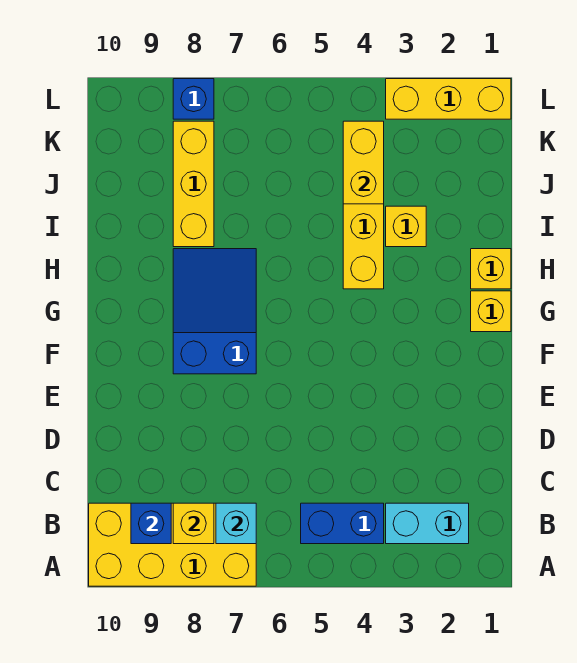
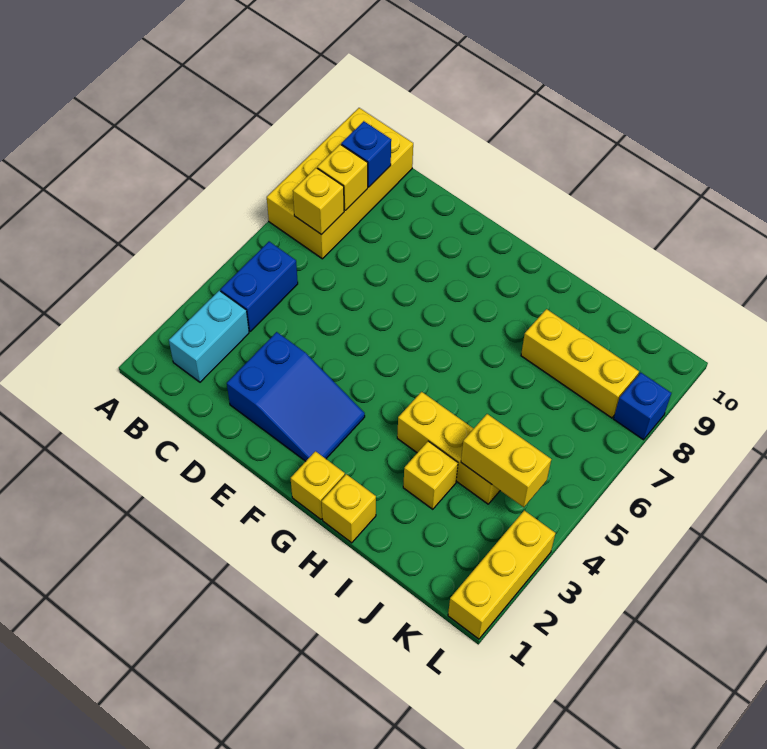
cyan 1x1 brick [216,503,256,544] -> yellow 1x1 brick [293,168,344,235]
blue 2x3 slope [173,249,256,374] -> blue 2x3 slope moved to [227,332,365,461]

